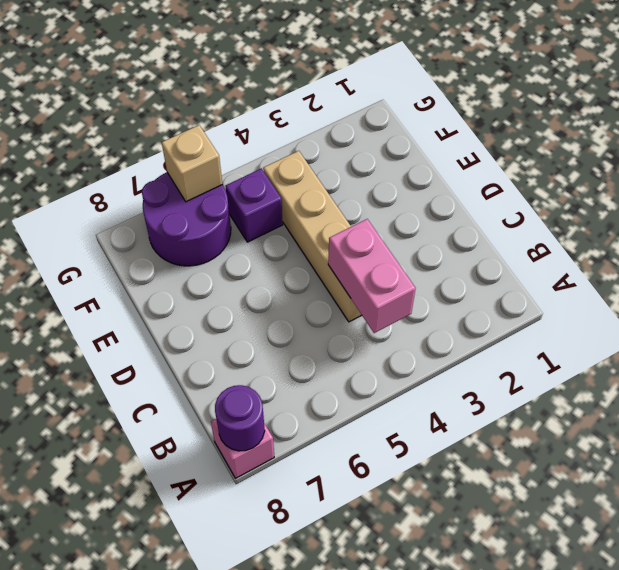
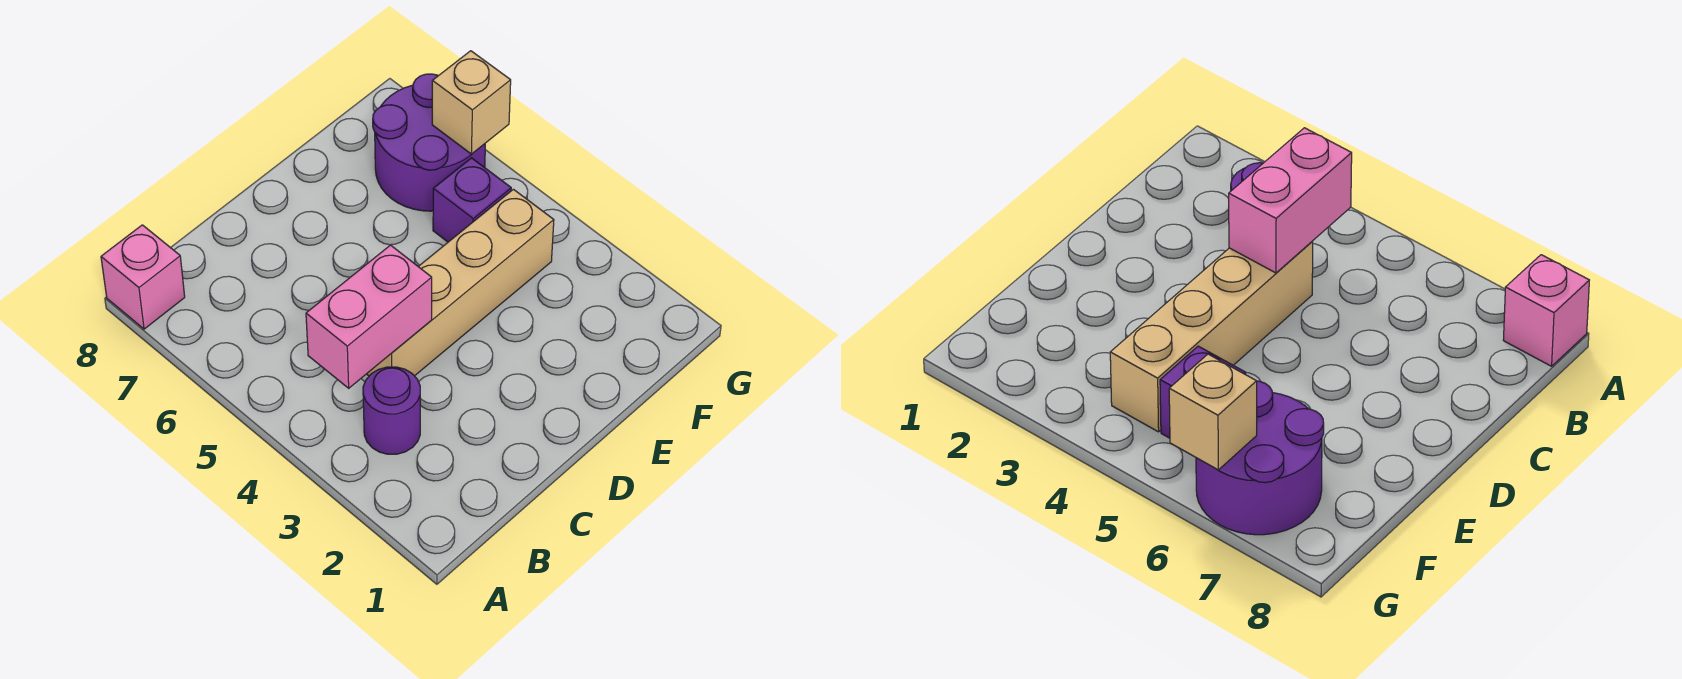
purple 1x1 round brick [215,385,265,451] -> purple 1x1 round brick moved to [363,367,420,454]

